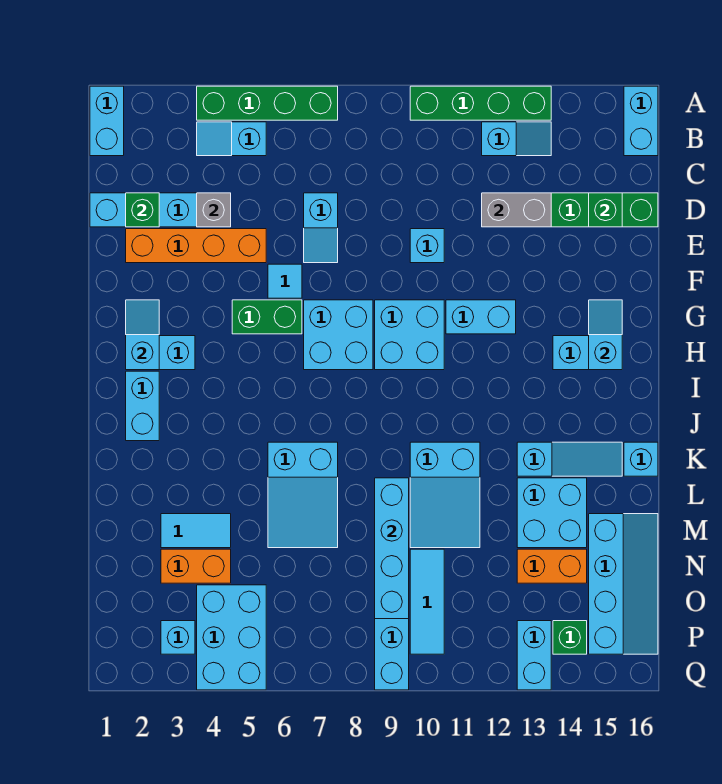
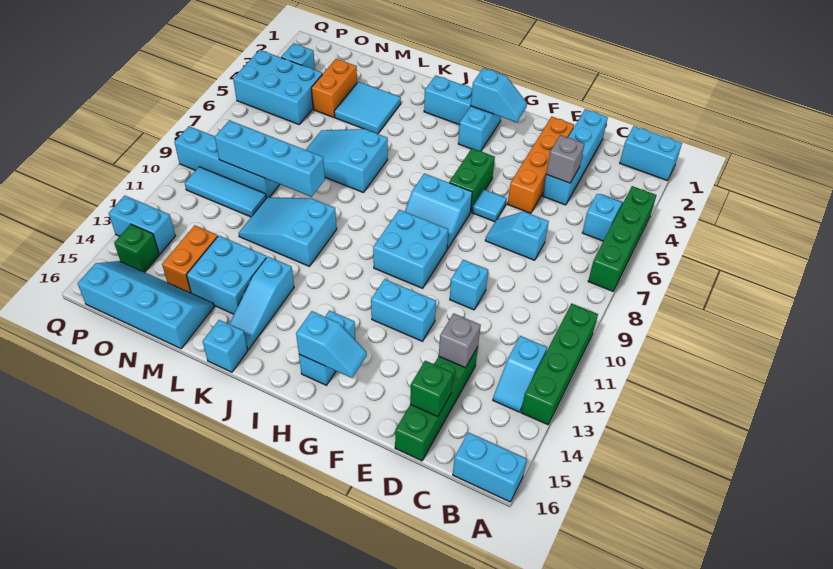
green 1x1 brick [126,193,159,227] -> none
grey 1x2 brick [482,193,551,227] -> grey 1x1 brick [439,313,481,368]
cyan 2x2 brick [304,300,373,370] -> cyan 2x2 slope [405,173,472,249]
cyan 1x2 brick [446,300,516,334] -> cyan 1x2 brick turned to [371,279,436,341]
cyan 1x2 tile [161,514,231,548] -> cyan 2x2 tile [334,82,401,134]
cyan 2x4 slope [589,514,658,654] -> cyan 2x4 slope turned to [78,261,214,348]

